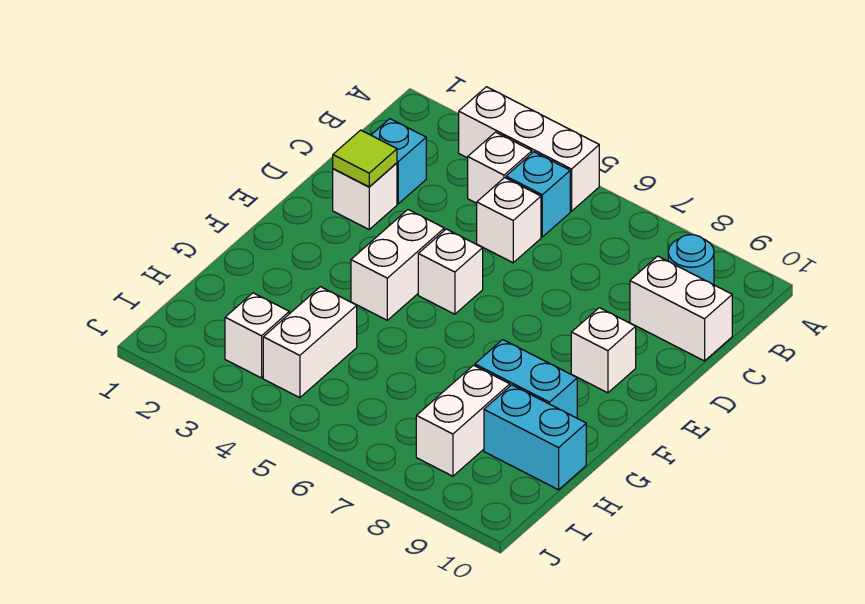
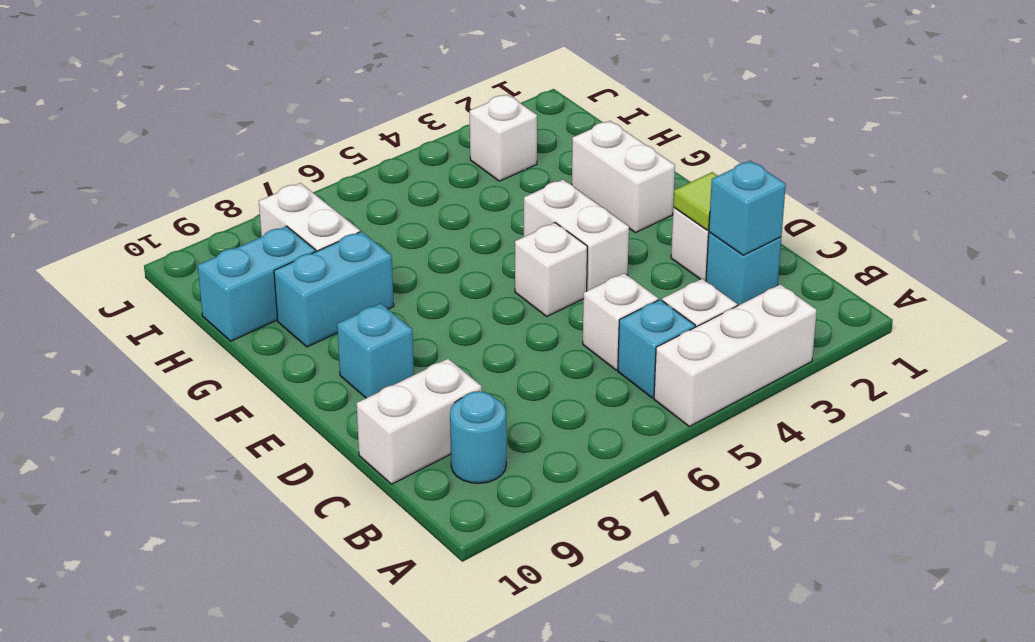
none -> cyan 1x1 brick [709,161,786,255]
white 1x1 brick [571,308,636,393] -> cyan 1x1 brick [337,304,414,398]
white 1x2 brick [263,287,357,398] -> white 1x2 brick moved to [572,121,675,233]

